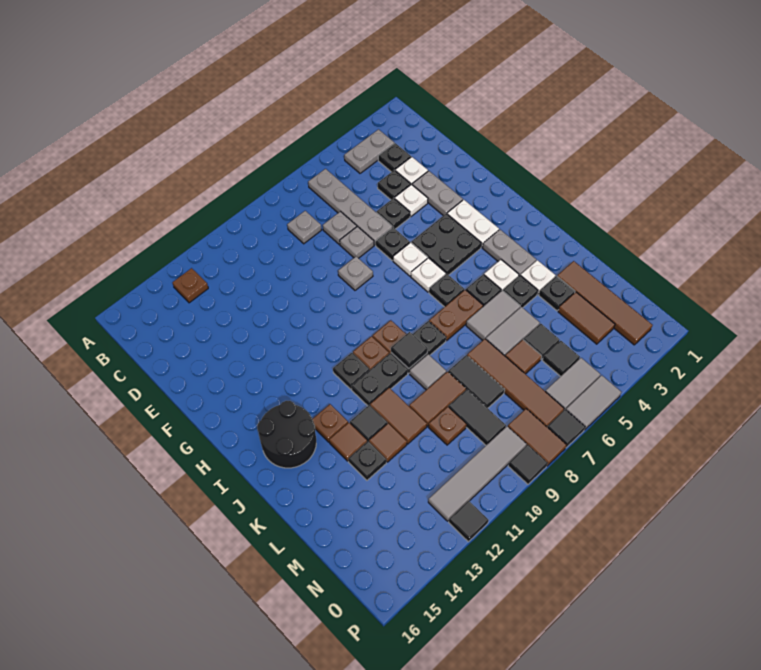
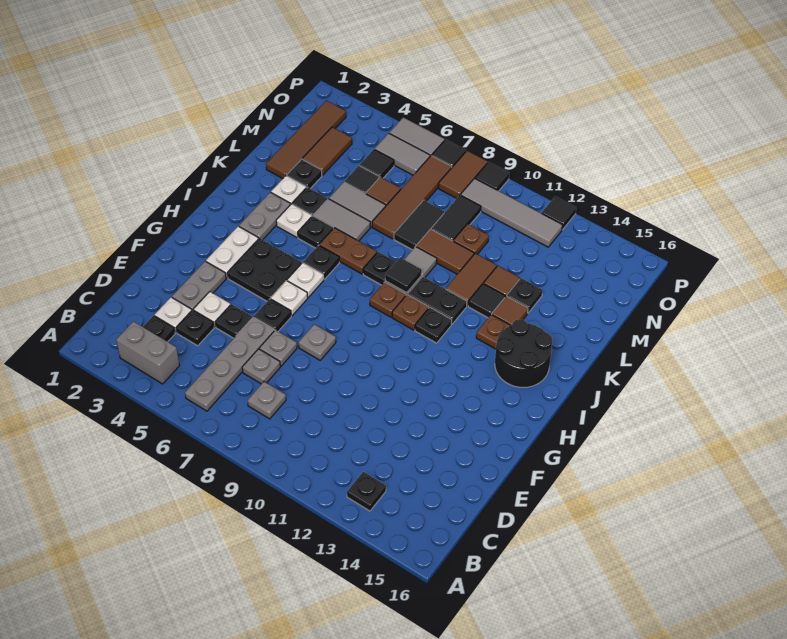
grey 1x2 plate [344,129,394,173] -> grey 1x2 brick [116,321,179,384]
brown 1x1 plate [172,268,208,303] -> black 1x1 plate [347,472,386,511]

